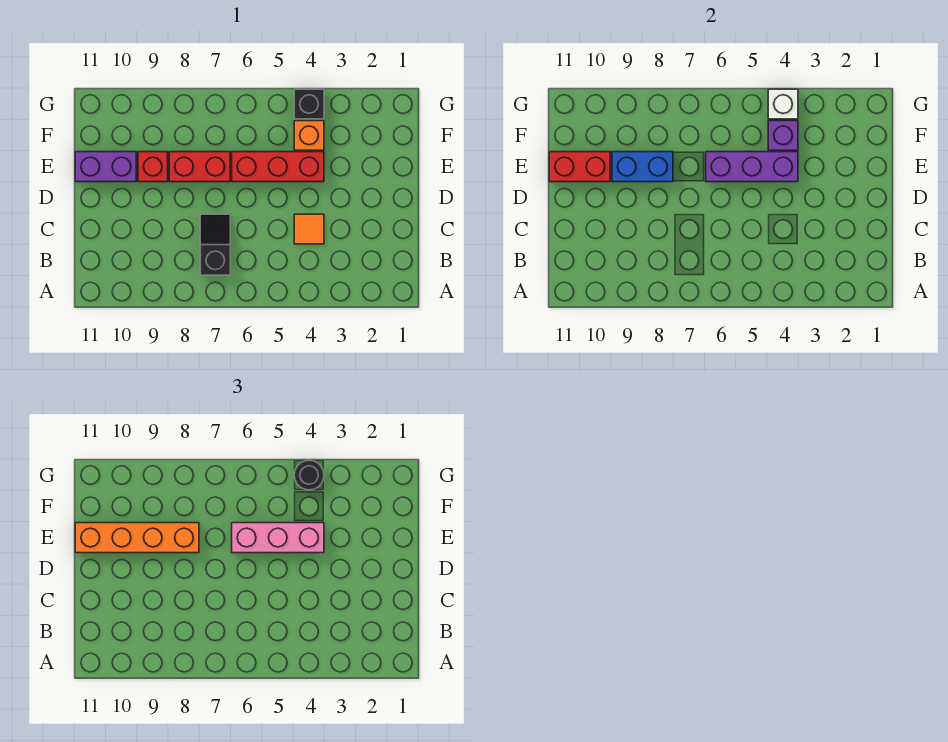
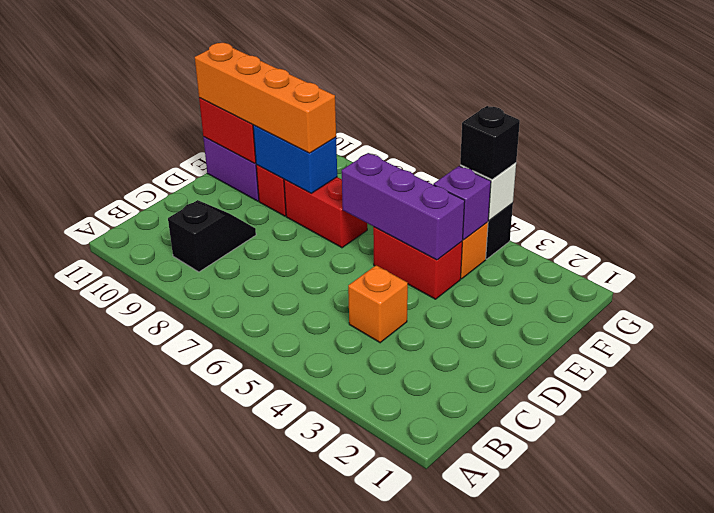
black 1x2 slope [200,214,230,275] -> black 1x2 slope moved to [168,200,256,272]
orange 1x1 tile [294,214,324,244] -> orange 1x1 brick [348,265,408,343]
red 1x3 brick [232,152,324,182] -> red 1x2 brick [373,227,462,299]
pink 1x3 brick [232,523,324,553] -> none
black 1x1 round brick [294,460,324,490] -> black 1x1 brick [460,106,520,179]

